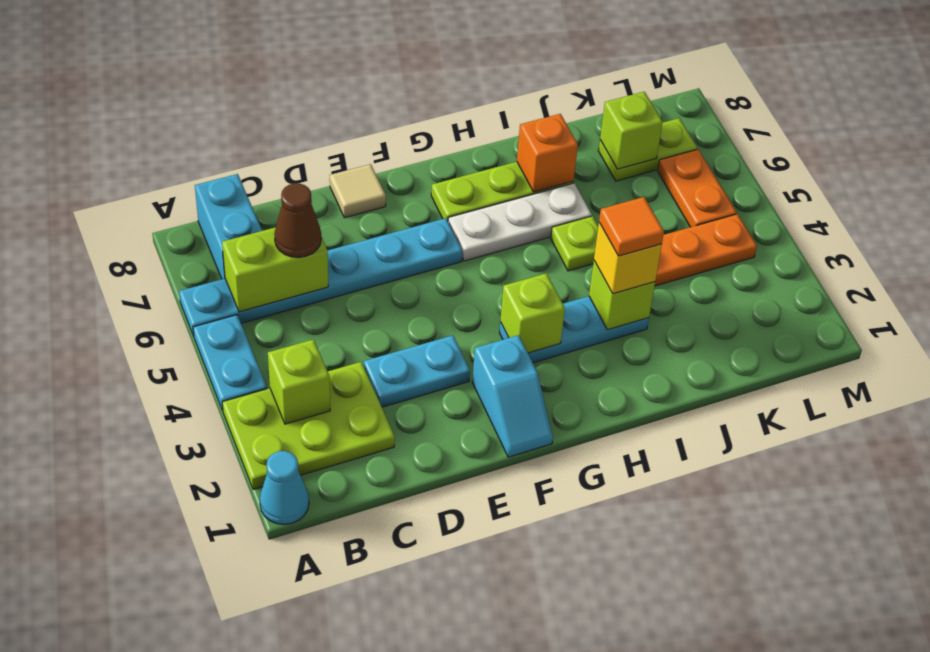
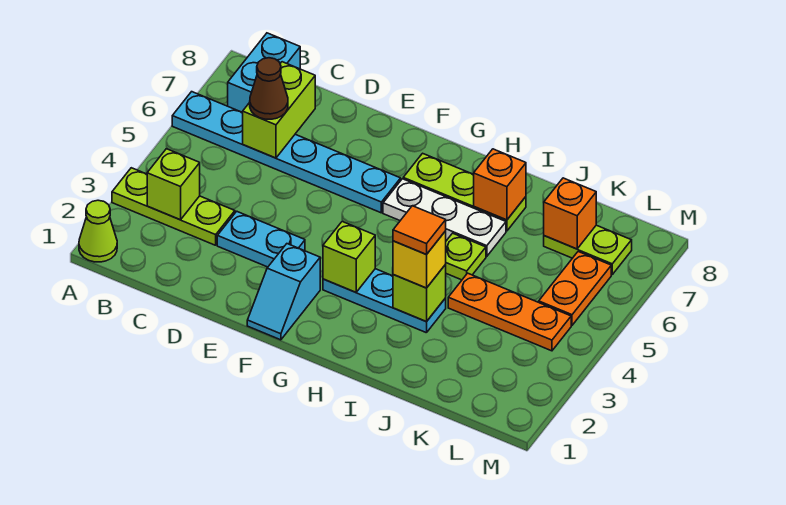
cyan 1x1 cone [260,451,309,525] -> lime 1x1 cone [79,200,117,262]
lime 2x3 plate [222,362,395,489] -> lime 1x3 plate [112,168,235,245]
cyan 1x2 plate [193,315,267,411] -> none
lime 1x2 brick [222,227,328,312] -> lime 1x2 brick turned to [243,62,315,158]
tan 1x1 tile [330,164,386,218] -> none
lime 1x1 brick [600,92,663,169] -> orange 1x1 brick [544,178,596,249]

